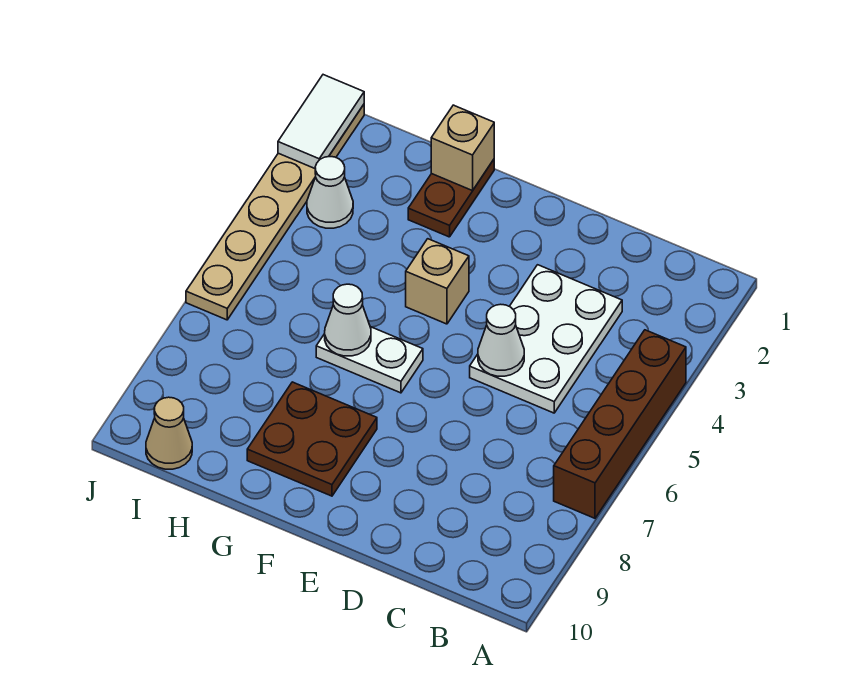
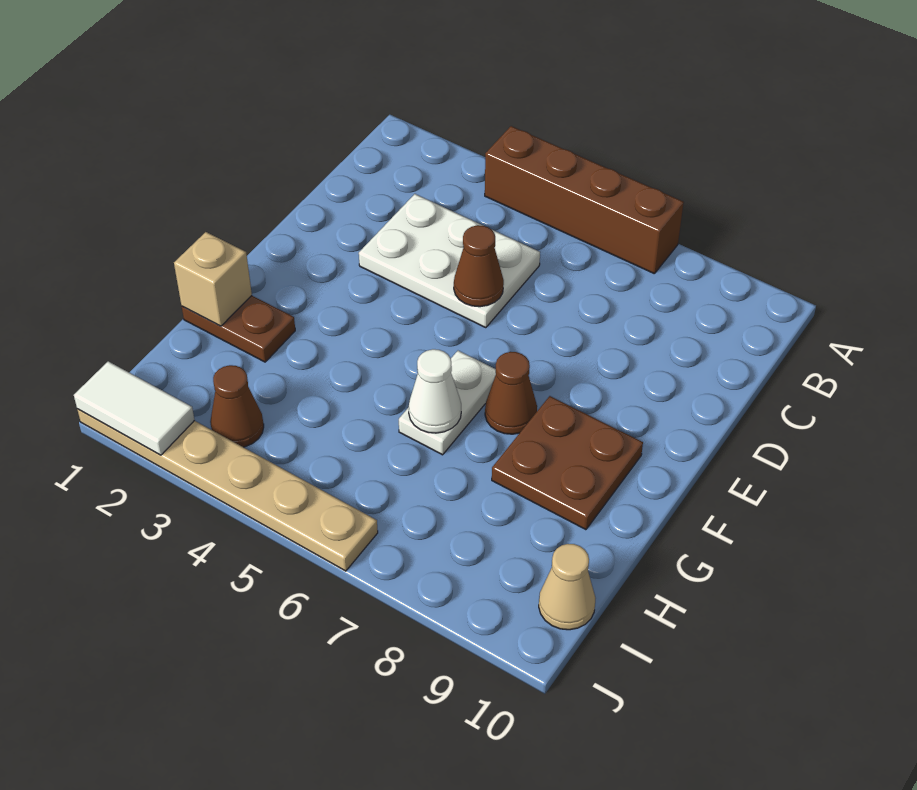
white 1x1 cone [478,304,524,376] -> brown 1x1 cone [454,225,504,307]
tan 1x1 brick [406,239,469,324] -> none
none -> brown 1x1 cone [485,352,537,434]
white 1x1 cone [307,157,353,228] -> brown 1x1 cone [210,365,264,447]

